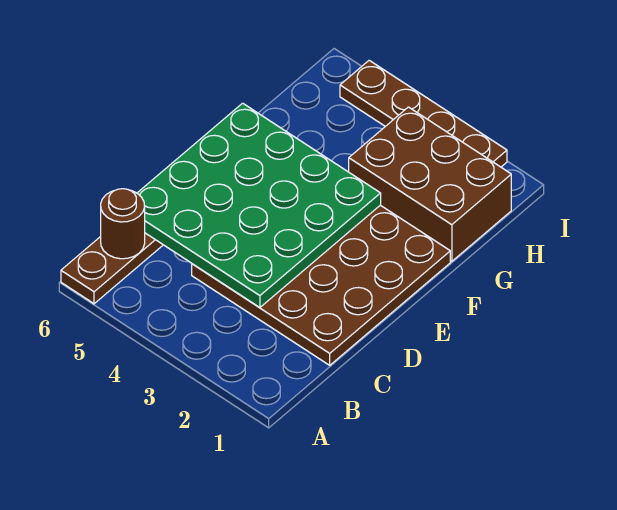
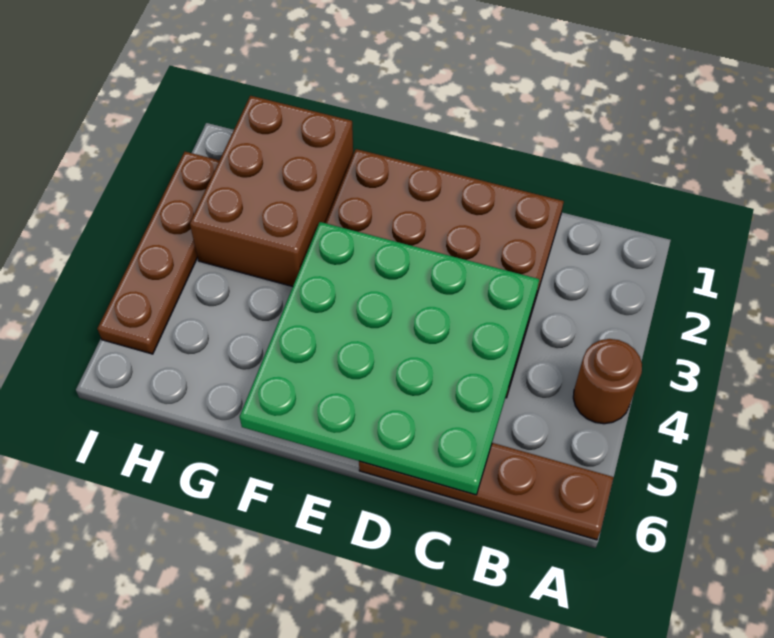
brown 1x1 round brick [101,189,145,259] -> brown 1x1 round brick moved to [573,339,642,424]

